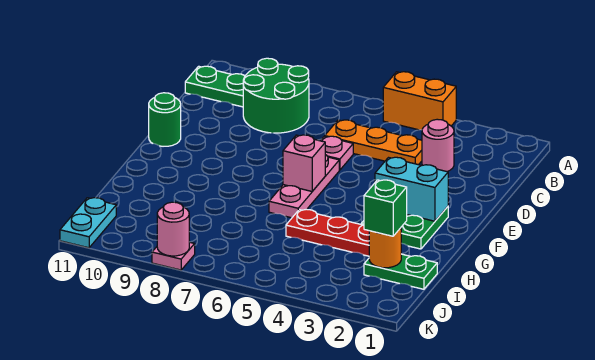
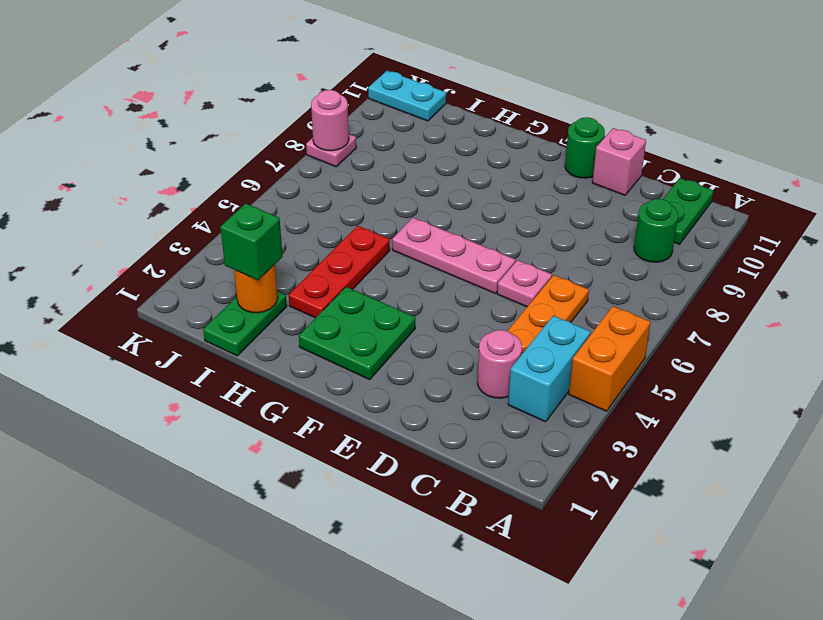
green 2x2 round brick [243,58,309,133] -> green 1x1 round brick [634,199,678,262]
cyan 1x2 brick [375,157,448,221] -> cyan 1x2 brick moved to [508,316,591,422]
pink 1x1 brick [283,135,325,191] -> pink 1x1 brick moved to [592,128,646,195]

